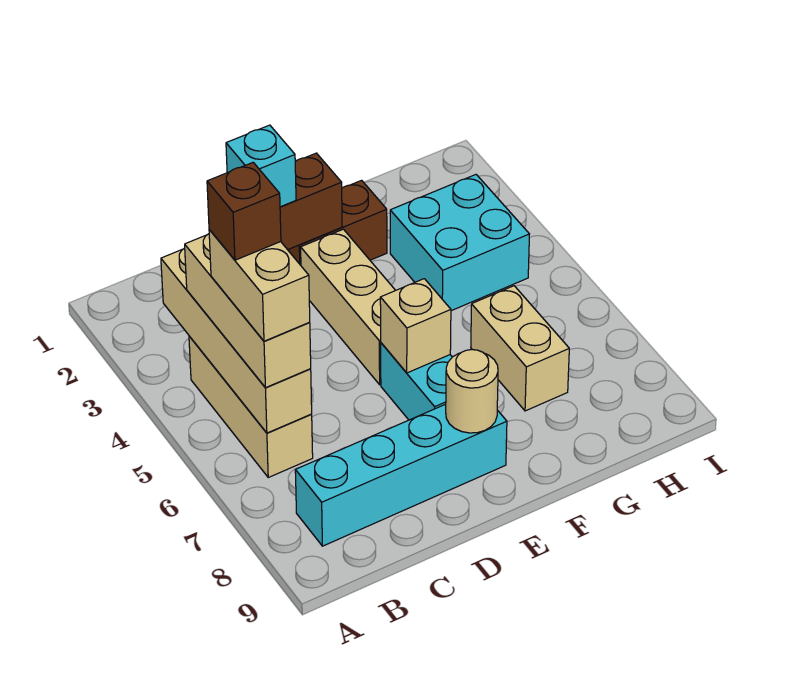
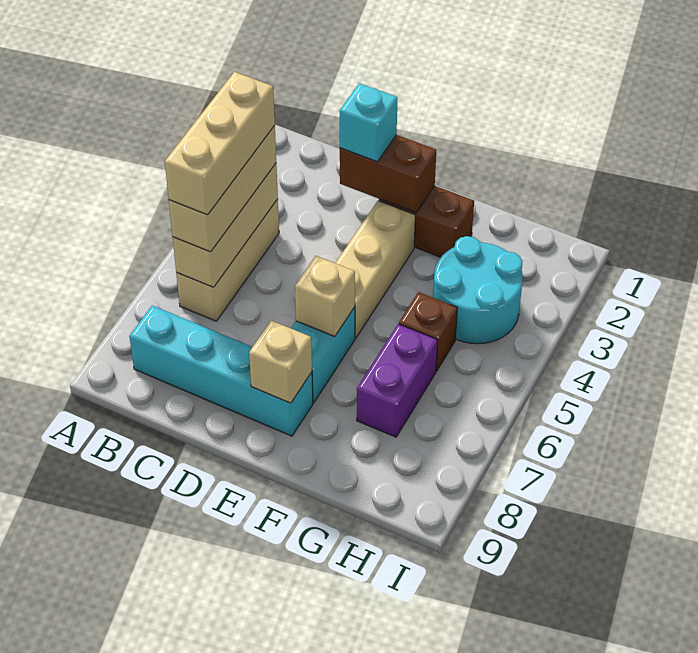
tan 1x4 brick [161,248,312,433] -> tan 1x3 brick [173,164,278,287]
tan 1x2 brick [209,230,310,341] -> tan 1x3 brick [165,72,275,215]
brown 1x1 brick [207,162,281,260] -> brown 1x1 brick moved to [399,292,457,371]
tan 1x1 round brick [446,350,498,433] -> tan 1x1 brick [249,321,312,403]
cyan 2x2 brick [390,175,529,311] -> cyan 2x2 round brick [433,236,523,344]
tan 1x2 brick [471,286,569,411] -> purple 1x2 brick [357,324,438,437]

